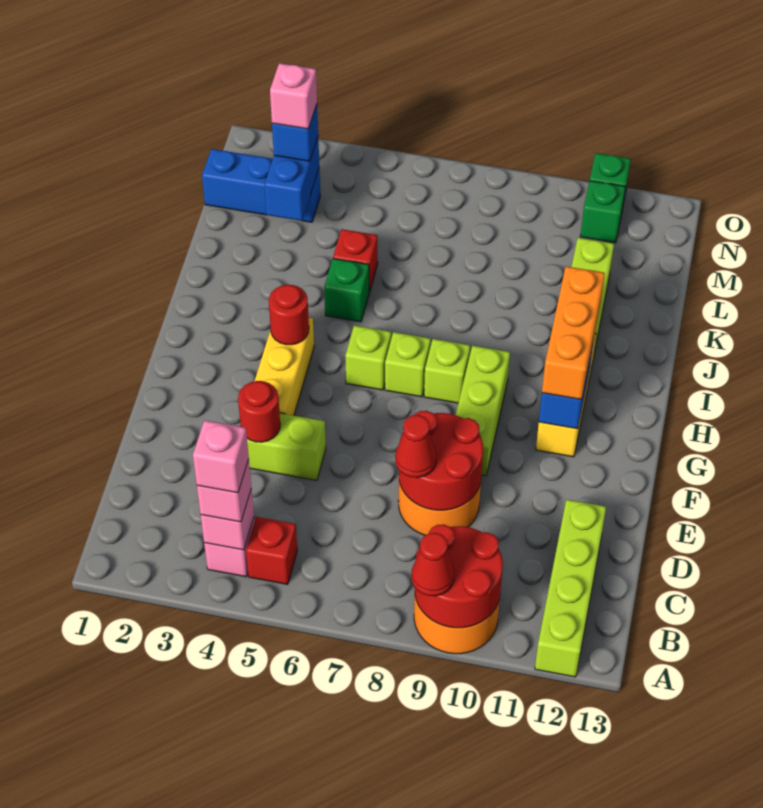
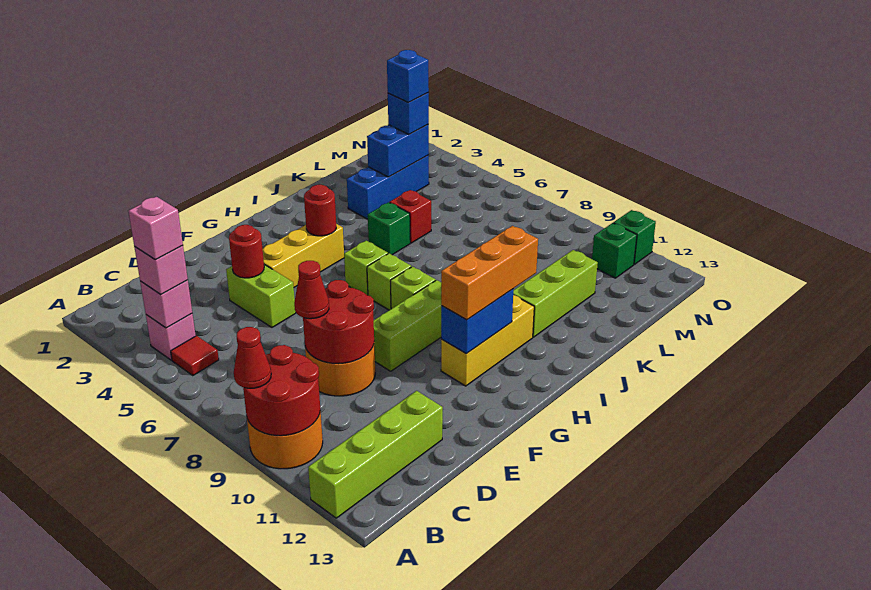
red 1x1 brick [246,517,297,584] -> red 1x1 tile [171,336,219,376]
blue 1x3 brick [202,149,320,222] -> blue 1x3 brick turned to [347,155,429,219]
pink 1x1 brick [270,63,317,129] -> blue 1x1 brick [387,50,429,103]

